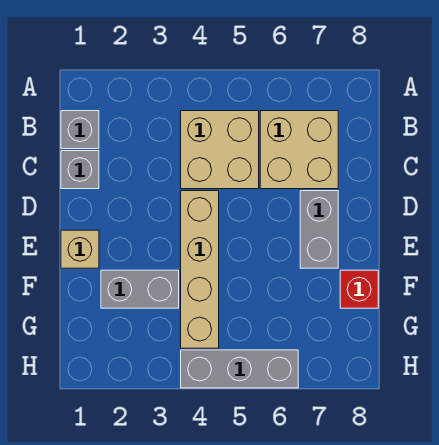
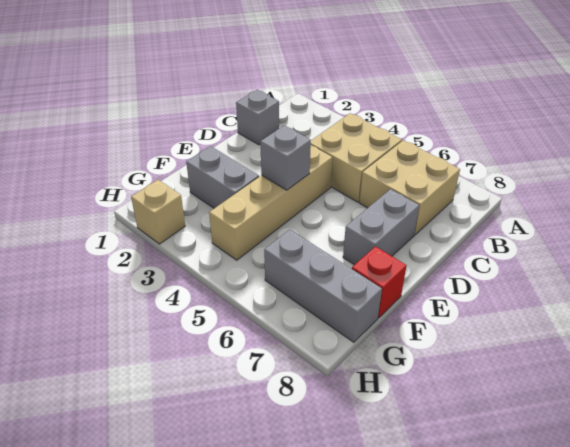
grey 1x1 brick [61,111,99,149] -> grey 1x1 brick moved to [260,125,311,190]
tan 1x1 brick [61,230,99,268] -> tan 1x1 brick moved to [131,180,185,244]
grey 1x3 brick [181,350,298,388] -> grey 1x3 brick moved to [264,229,382,342]

